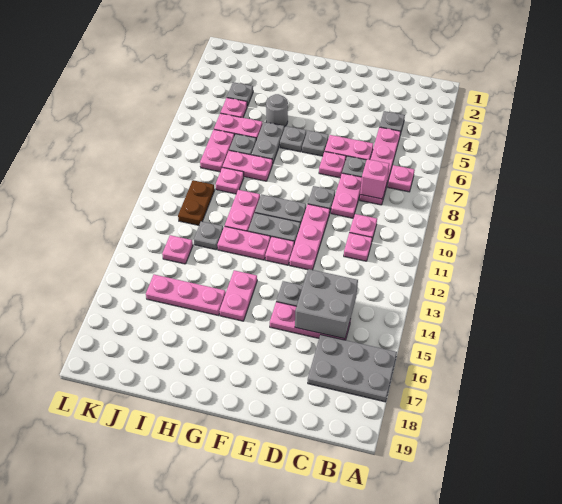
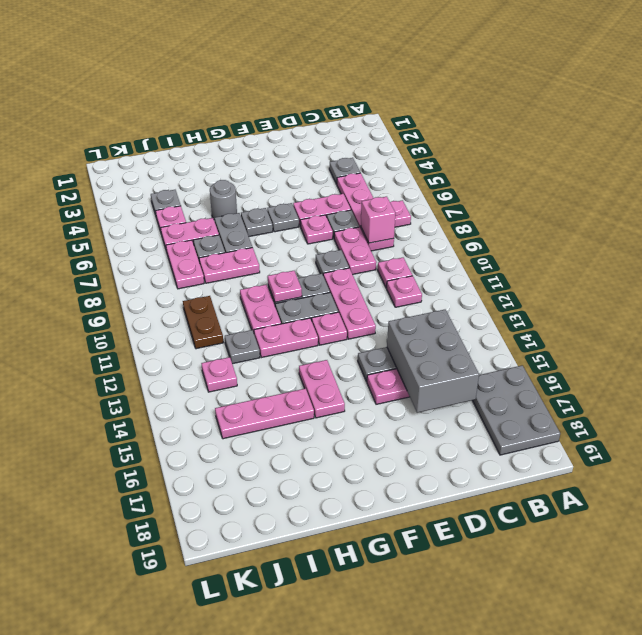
grey 2x3 plate [308,335,397,402] -> grey 2x3 plate turned to [472,365,560,455]
grey 2x2 brick [295,269,358,339] -> grey 2x3 brick [387,310,479,413]
pink 1x1 plate [216,167,244,194] -> pink 1x1 plate moved to [268,271,302,302]

